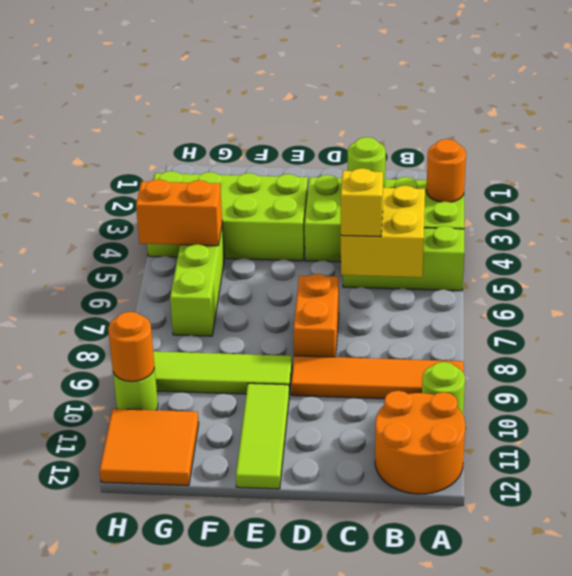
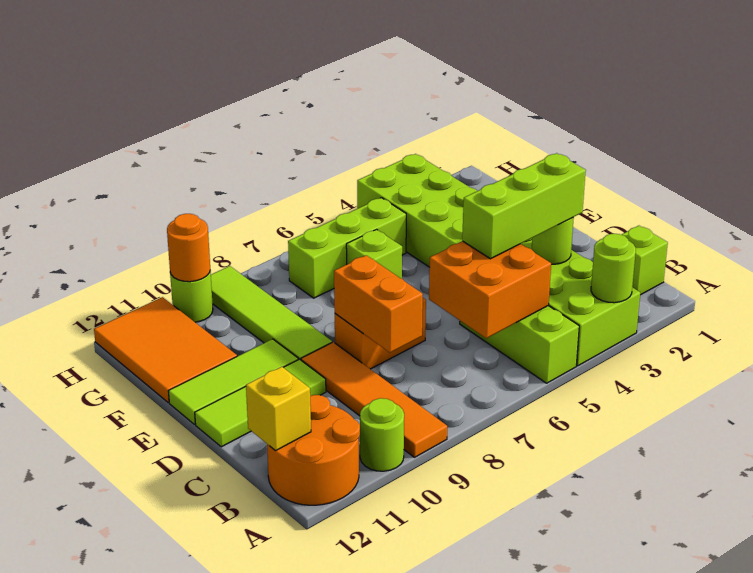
orange 1x1 round brick [426,139,466,202] -> lime 1x1 round brick [591,234,636,303]
none -> lime 1x1 brick [621,226,668,295]
yellow 2x2 brick [341,186,425,277] -> orange 2x2 brick [429,241,551,338]
none -> lime 1x3 brick [462,153,586,259]
yellow 1x1 brick [341,168,383,237] -> yellow 1x1 brick moved to [246,367,311,451]
none -> lime 1x3 tile [195,359,326,447]
none -> lime 1x1 brick [346,229,402,279]
orange 1x2 brick [136,179,222,246] -> orange 1x2 brick moved to [334,255,423,353]
orange 2x2 tile [100,409,199,486] -> orange 2x3 tile [94,297,237,403]

